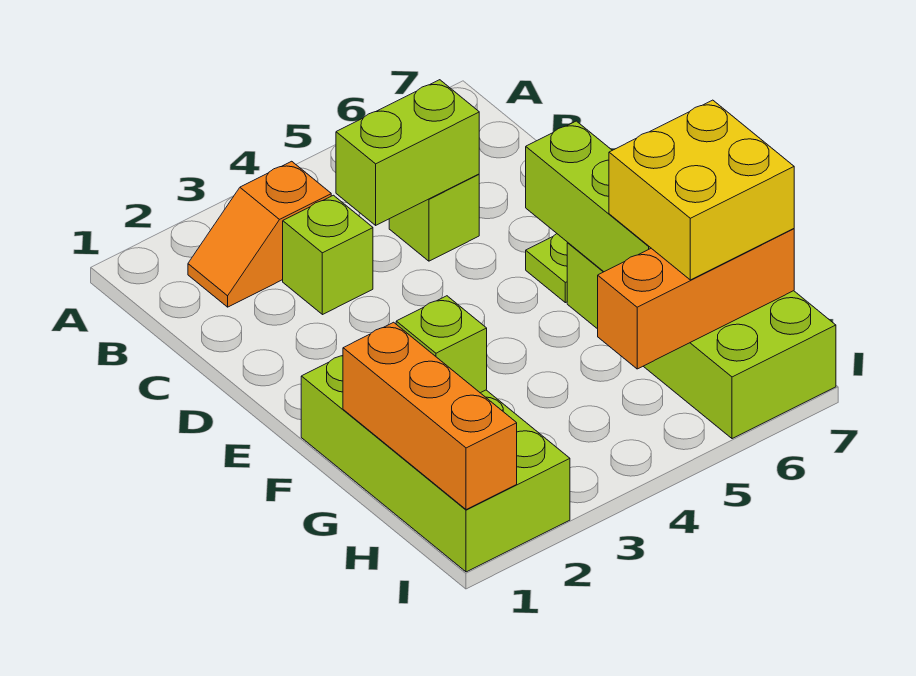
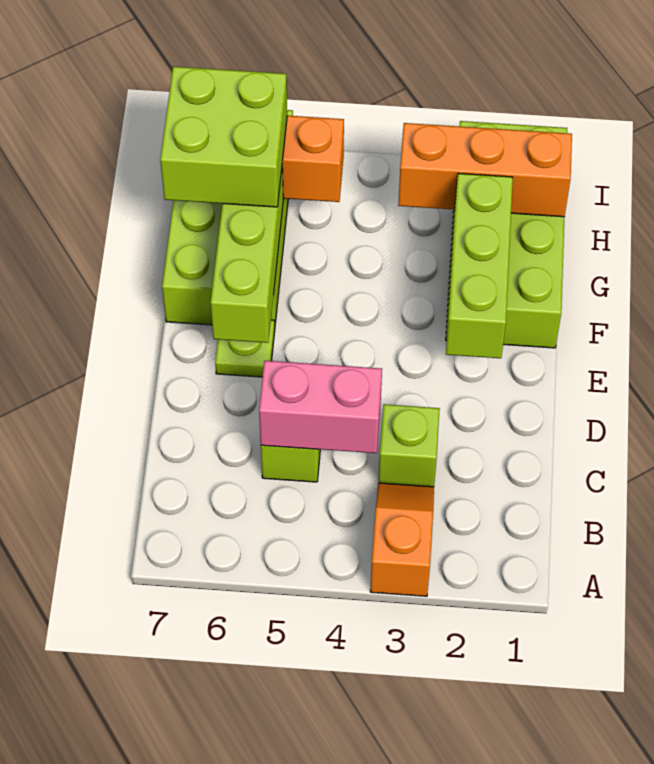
orange 1x2 slope [188,161,331,307] -> orange 1x2 slope turned to [370,483,434,596]
lime 1x2 brick [336,80,479,225] -> pink 1x2 brick [259,361,382,453]
orange 1x3 brick [343,322,517,510] -> orange 1x3 brick turned to [398,123,572,217]
lime 1x1 brick [396,296,487,393] -> lime 1x3 brick [446,173,513,358]
yellow 2x2 brick [609,100,794,280] -> lime 2x2 brick [160,67,287,207]

